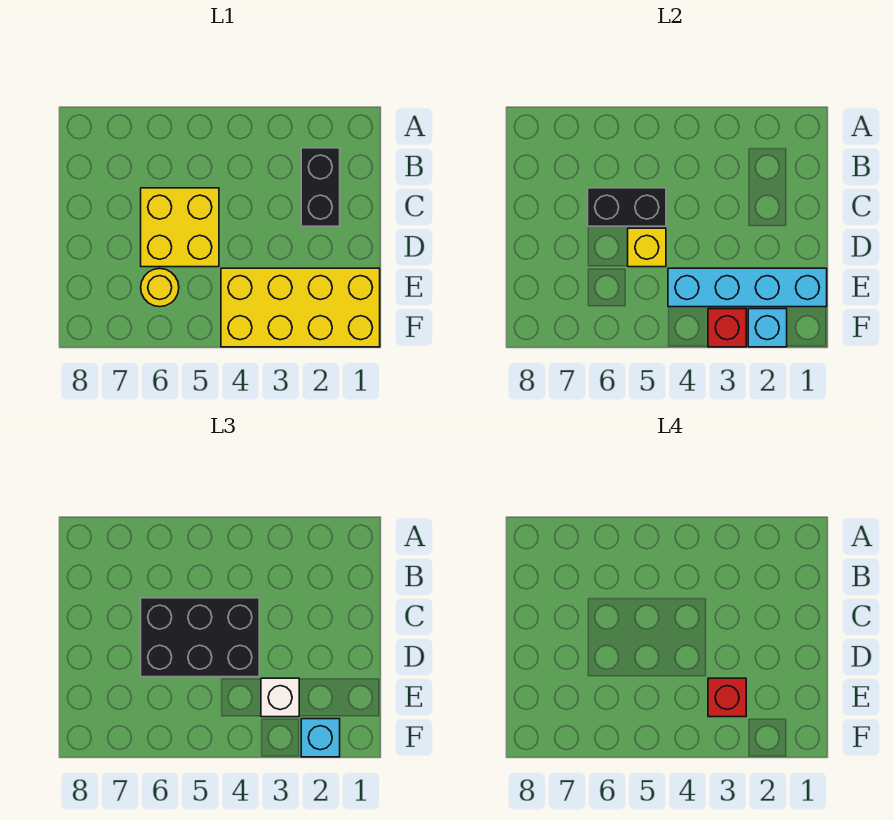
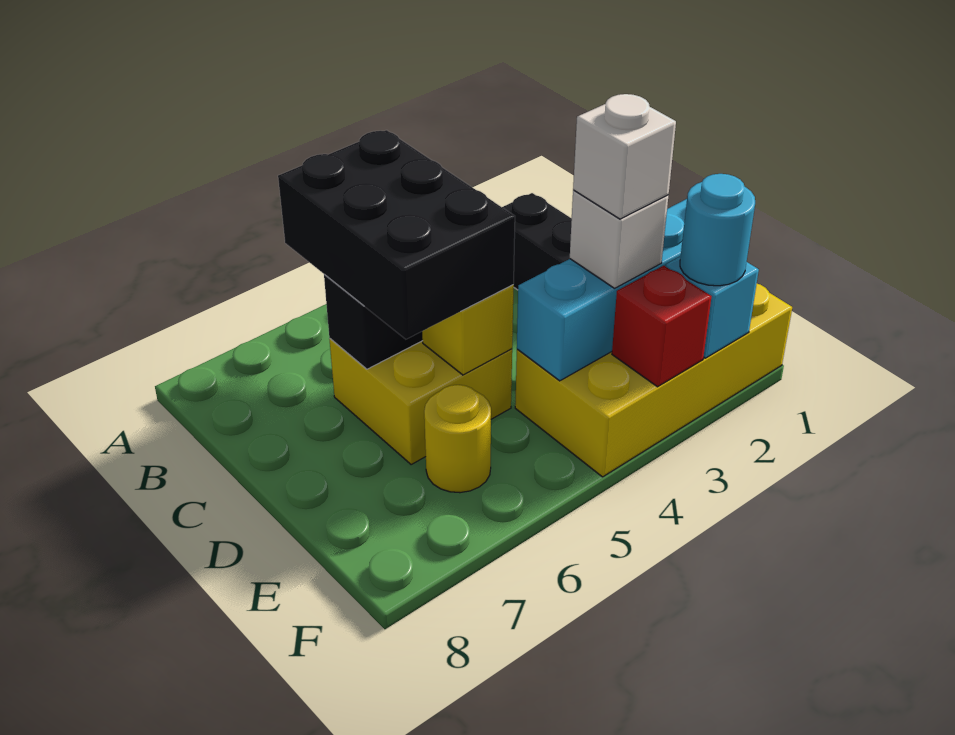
black 2x3 brick [141,598,259,677] -> black 2x3 brick turned to [278,130,515,339]
red 1x1 brick [708,678,746,717] -> white 1x1 brick [573,94,676,219]
cyan 1x1 brick [301,719,340,757] -> cyan 1x1 round brick [680,174,755,286]

